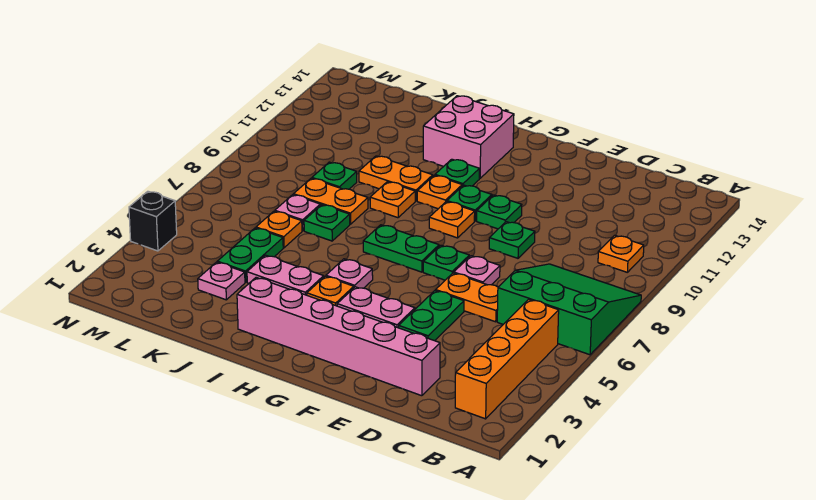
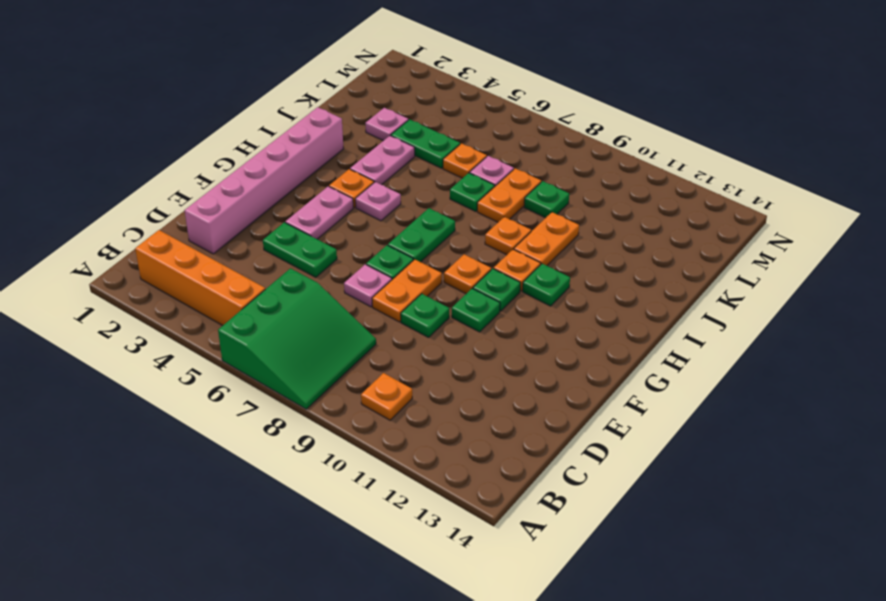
orange 1x2 plate [436,273,498,322] -> orange 1x2 plate moved to [372,259,442,322]
pink 2x2 brick [423,96,514,178] -> none
black 1x1 brick [129,191,177,251] -> none

